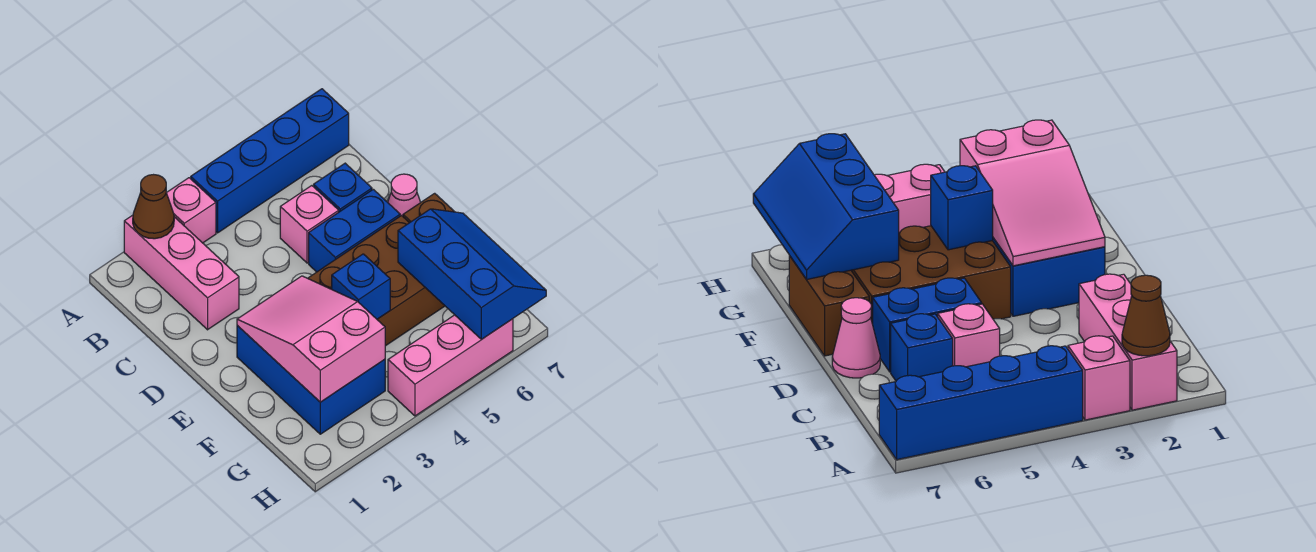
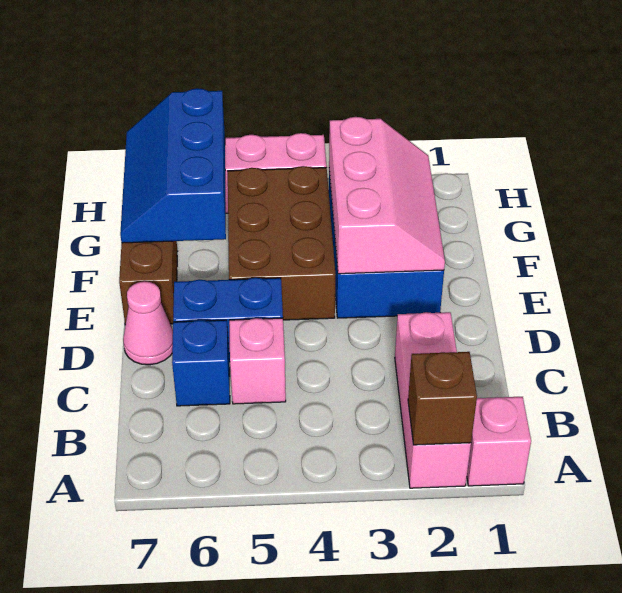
brown 1x1 cone [133,175,174,239] -> brown 1x1 brick [408,352,477,445]
pink 1x1 brick [167,178,216,243] -> pink 1x1 brick moved to [467,397,531,486]
blue 1x4 brick [191,89,349,233] -> none
pink 2x3 slope [237,276,385,402] -> pink 2x3 slope turned to [329,117,445,274]
brown 2x3 brick [308,216,445,346] -> brown 2x3 brick turned to [228,166,336,320]
blue 1x1 brick [332,254,390,319] -> none

